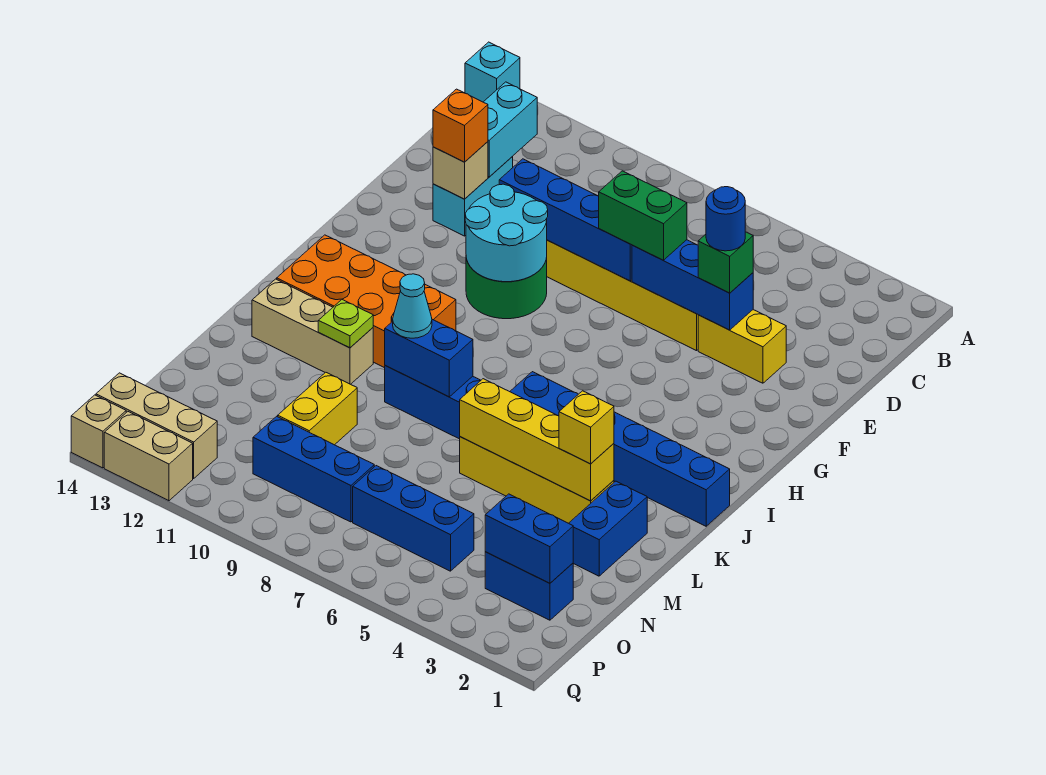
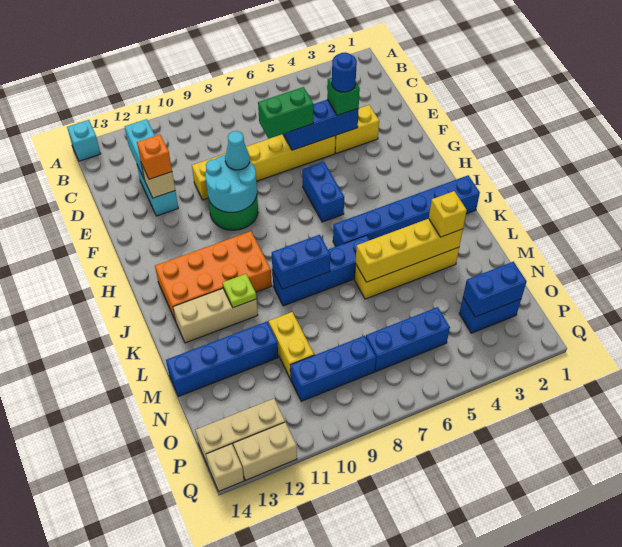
blue 1x4 brick [499,159,632,281] -> blue 1x4 brick moved to [166,322,278,396]
cyan 1x1 cone [393,274,432,338] -> cyan 1x1 cone moved to [225,131,250,170]
blue 1x2 brick [569,481,647,576] -> blue 1x2 brick moved to [302,162,344,222]

